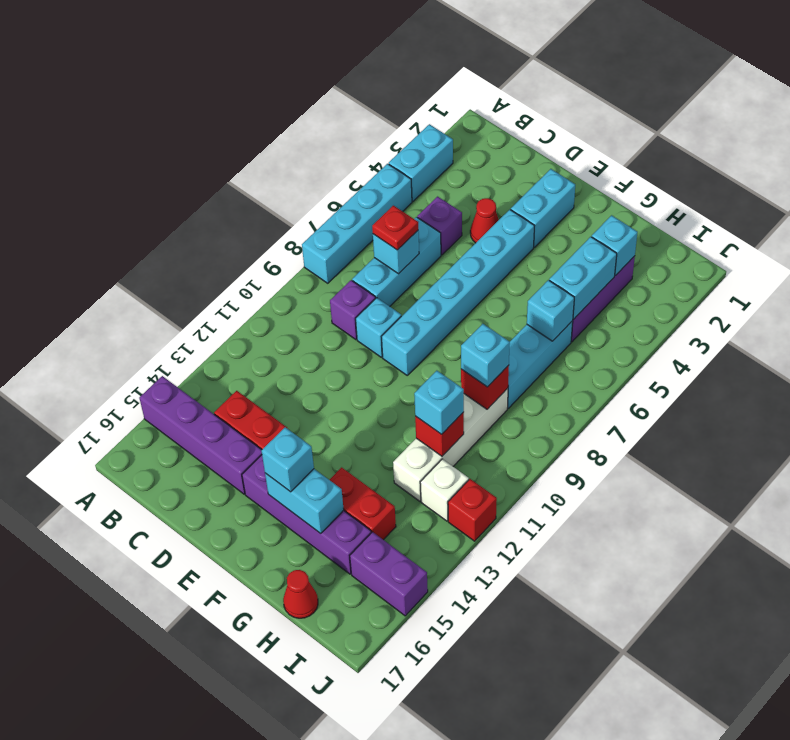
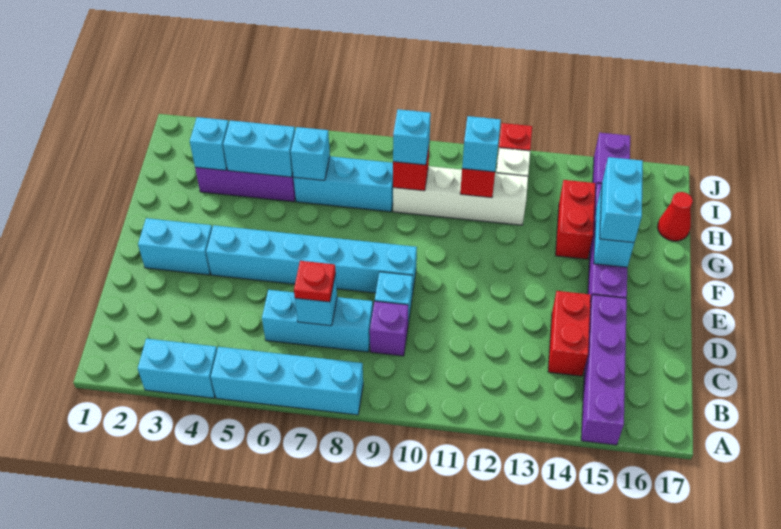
purple 1x1 brick [417,197,462,255] -> none
red 1x1 cone [470,198,499,243] -> none
cyan 1x1 brick [262,427,314,492] -> cyan 1x2 brick [600,157,643,243]

